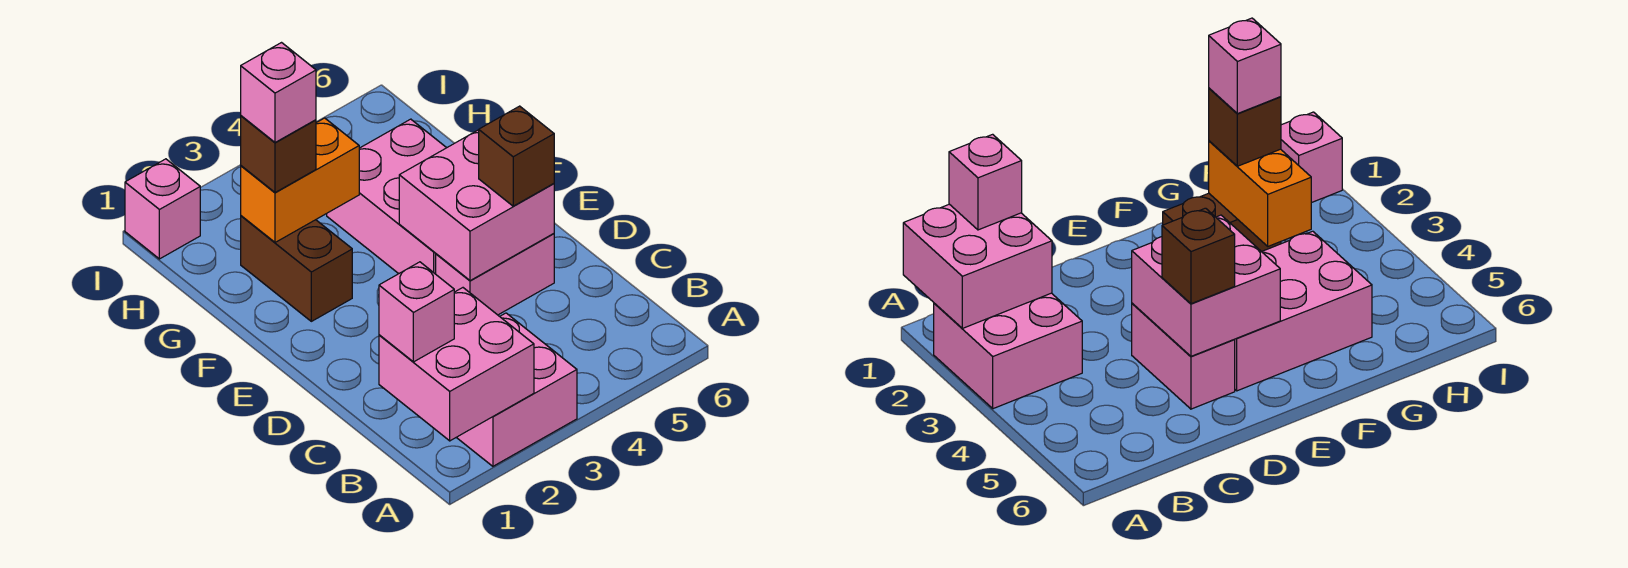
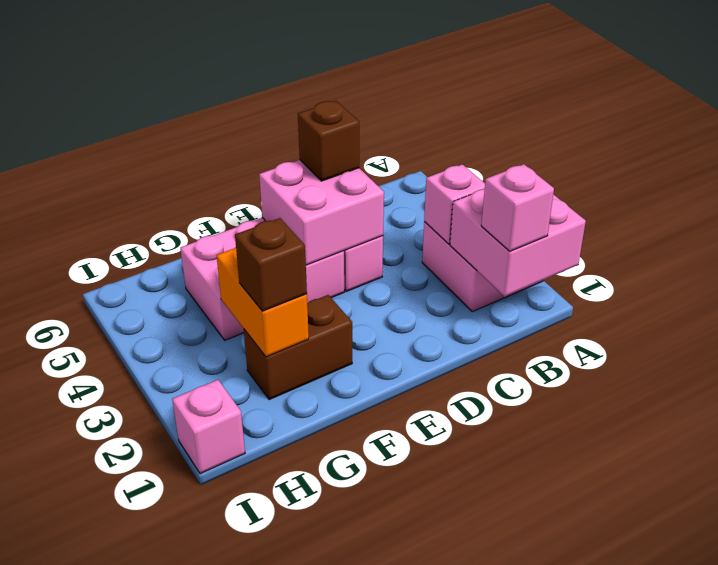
pink 1x1 brick [241,43,316,143] -> pink 1x1 brick moved to [424,164,485,244]

